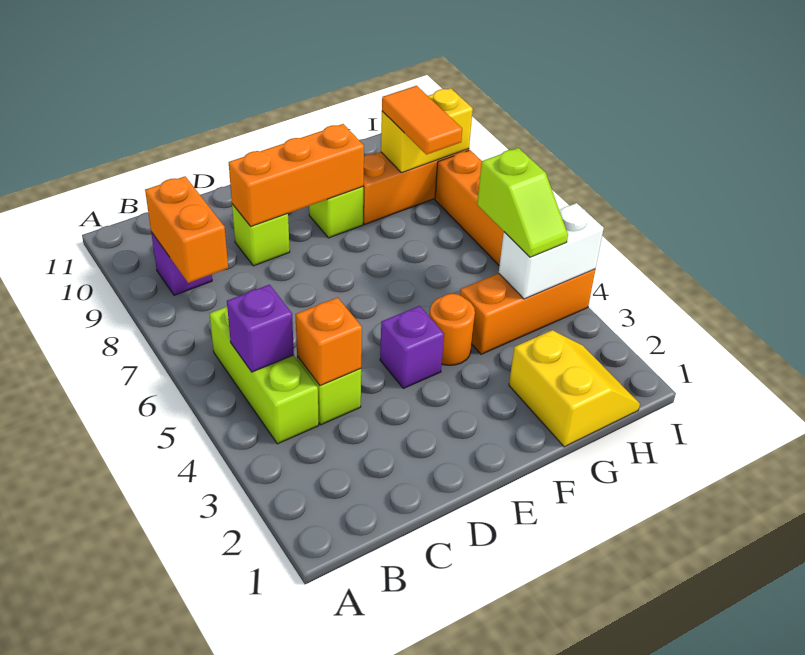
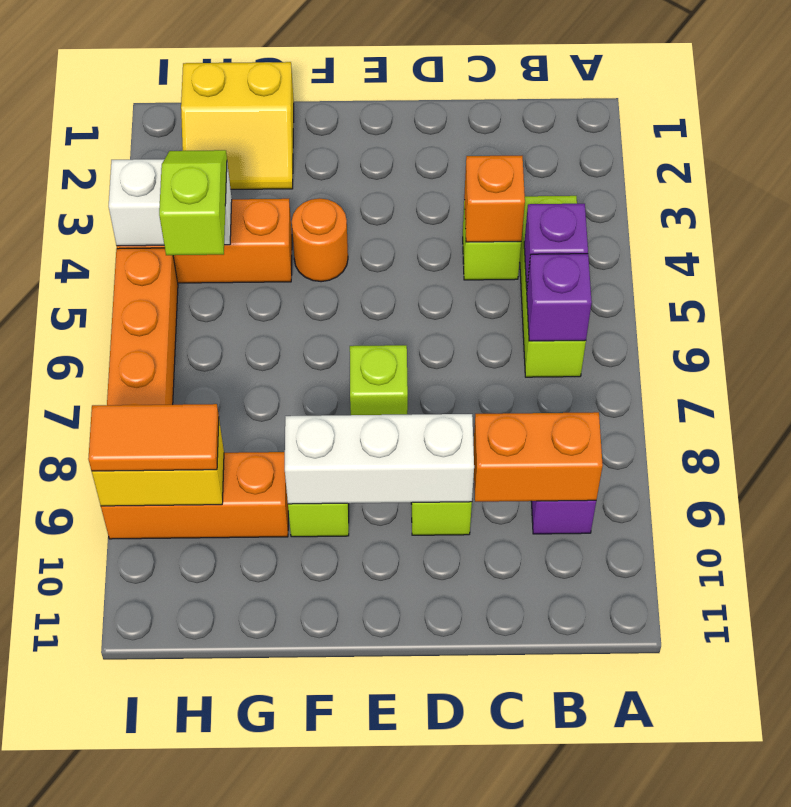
orange 1x2 brick [145,176,228,283] -> orange 1x2 brick turned to [473,412,603,502]
orange 1x3 brick [229,124,364,226] -> white 1x3 brick [285,414,474,504]
purple 1x1 brick [380,306,444,388] -> purple 1x1 brick moved to [527,254,592,341]
none -> lime 1x1 brick [350,345,408,415]
yellow 2x2 slope [509,330,640,447] -> yellow 2x2 slope turned to [181,62,294,189]
orange 1x2 tile [382,86,462,155] -> orange 1x2 tile turned to [88,404,219,471]

